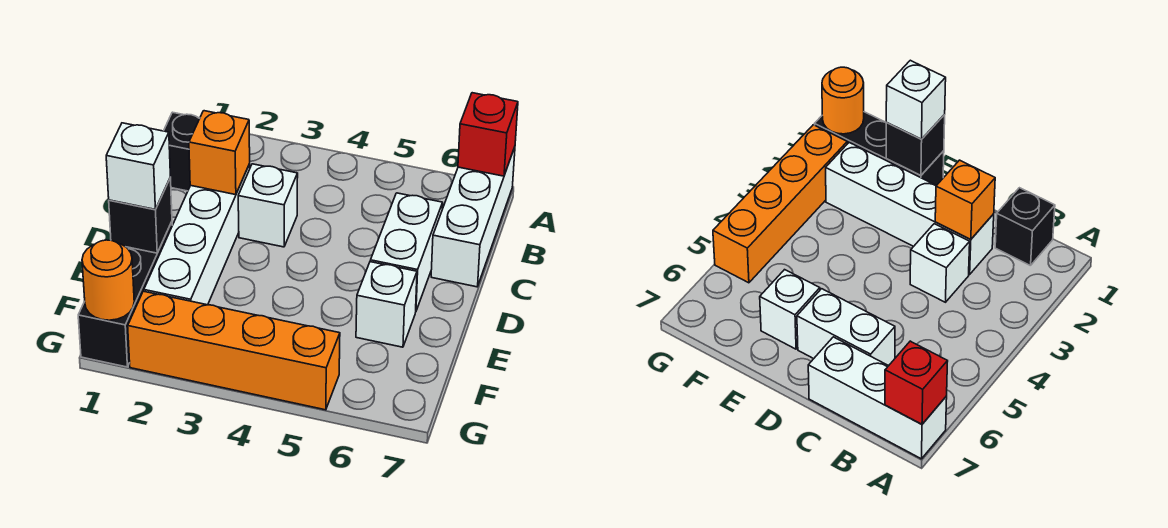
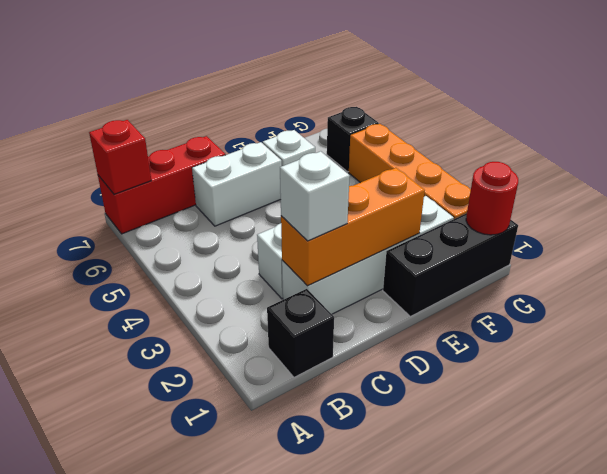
white 1x3 brick [431,147,515,287] -> red 1x3 brick [98,136,225,234]
orange 1x1 brick [189,111,250,195] -> orange 1x3 brick [281,168,425,286]
black 1x1 brick [109,177,172,253] -> black 1x1 brick moved to [327,107,379,172]
white 1x1 brick [106,123,170,210] -> white 1x1 brick moved to [280,151,350,241]
orange 1x1 round brick [82,240,134,320] -> red 1x1 round brick [466,162,518,235]

